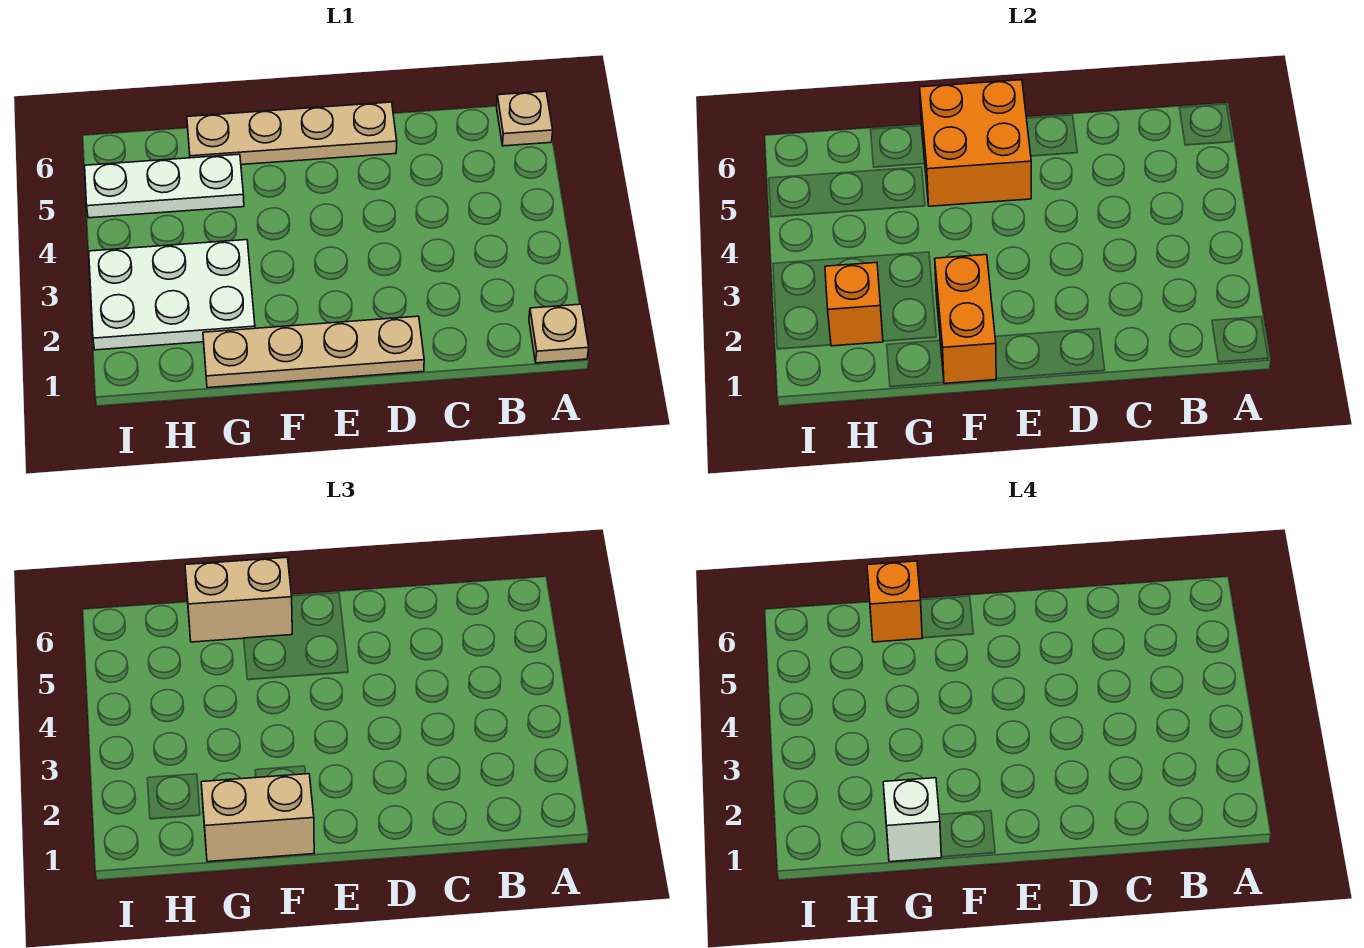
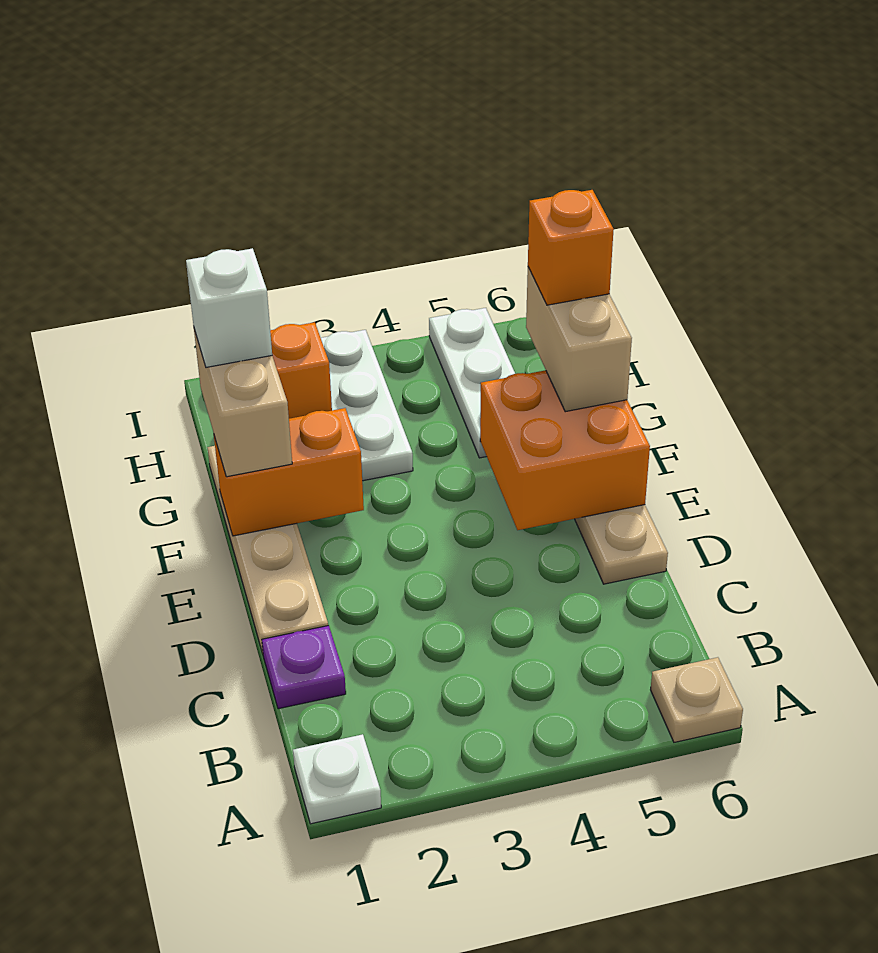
tan 1x1 plate [529,304,589,363] -> white 1x1 plate [293,734,381,824]
none -> purple 1x1 plate [262,625,346,709]

